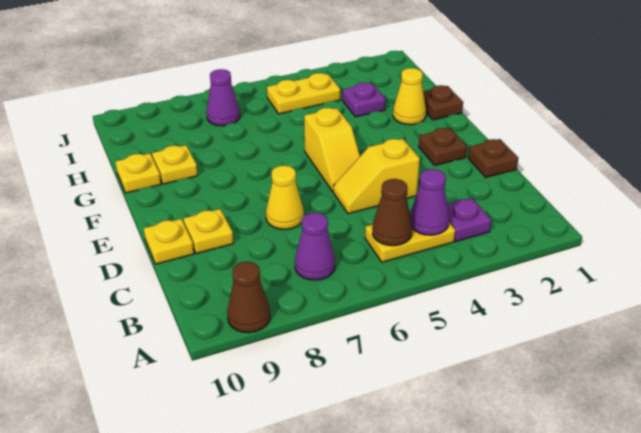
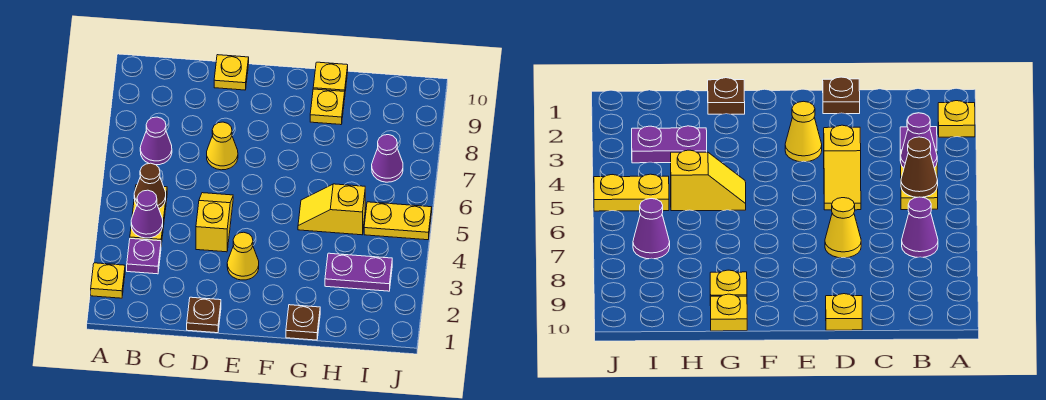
brown 1x1 cone [227,262,270,333] -> none
yellow 1x1 plate [183,209,233,254] -> yellow 1x1 plate moved to [91,263,125,298]
brown 1x1 plate [419,128,467,165] -> none
yellow 1x2 slope [304,108,360,191] -> yellow 1x2 slope moved to [298,184,365,235]
yellow 1x1 cone [393,68,426,125] -> yellow 1x1 cone moved to [227,232,259,280]
purple 1x1 plate [342,83,386,117] -> purple 1x2 plate [325,253,392,291]
yellow 1x2 plate [267,73,340,114] -> yellow 1x2 plate turned to [364,202,432,240]

